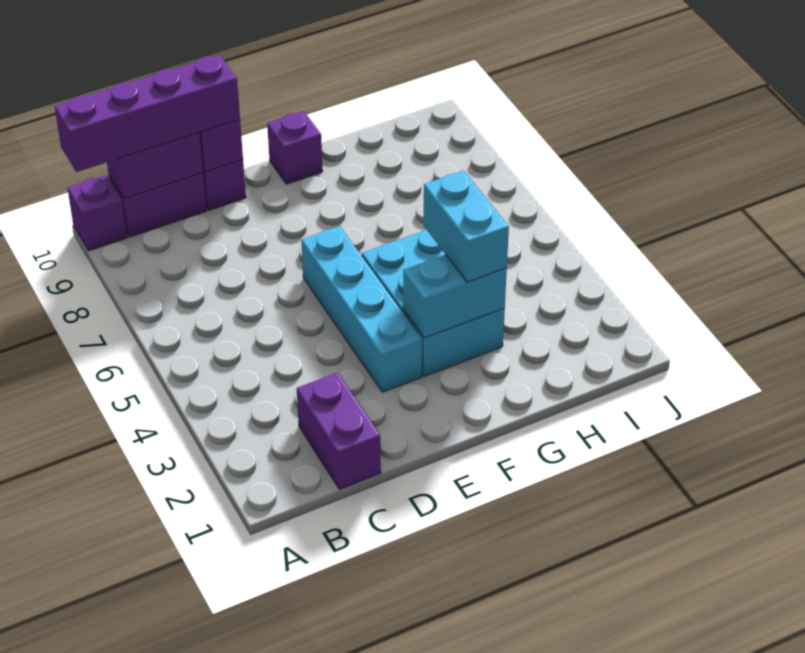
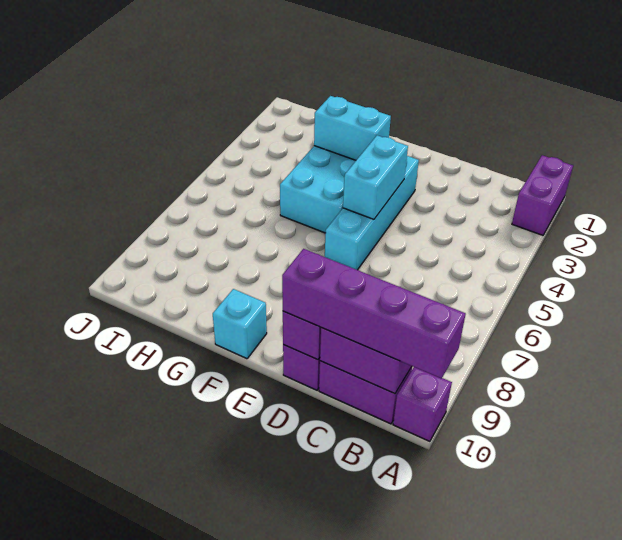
purple 1x2 brick [297,373,381,489] -> purple 1x2 brick moved to [512,155,573,235]
purple 1x1 brick [267,111,323,184] -> cyan 1x1 brick [213,289,267,359]
cyan 1x2 brick [424,171,509,282] -> cyan 1x2 brick moved to [343,135,408,219]

